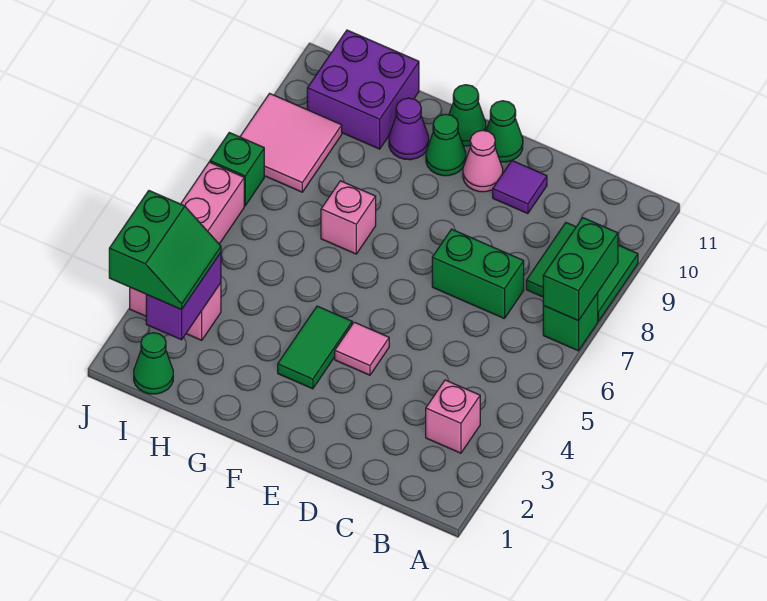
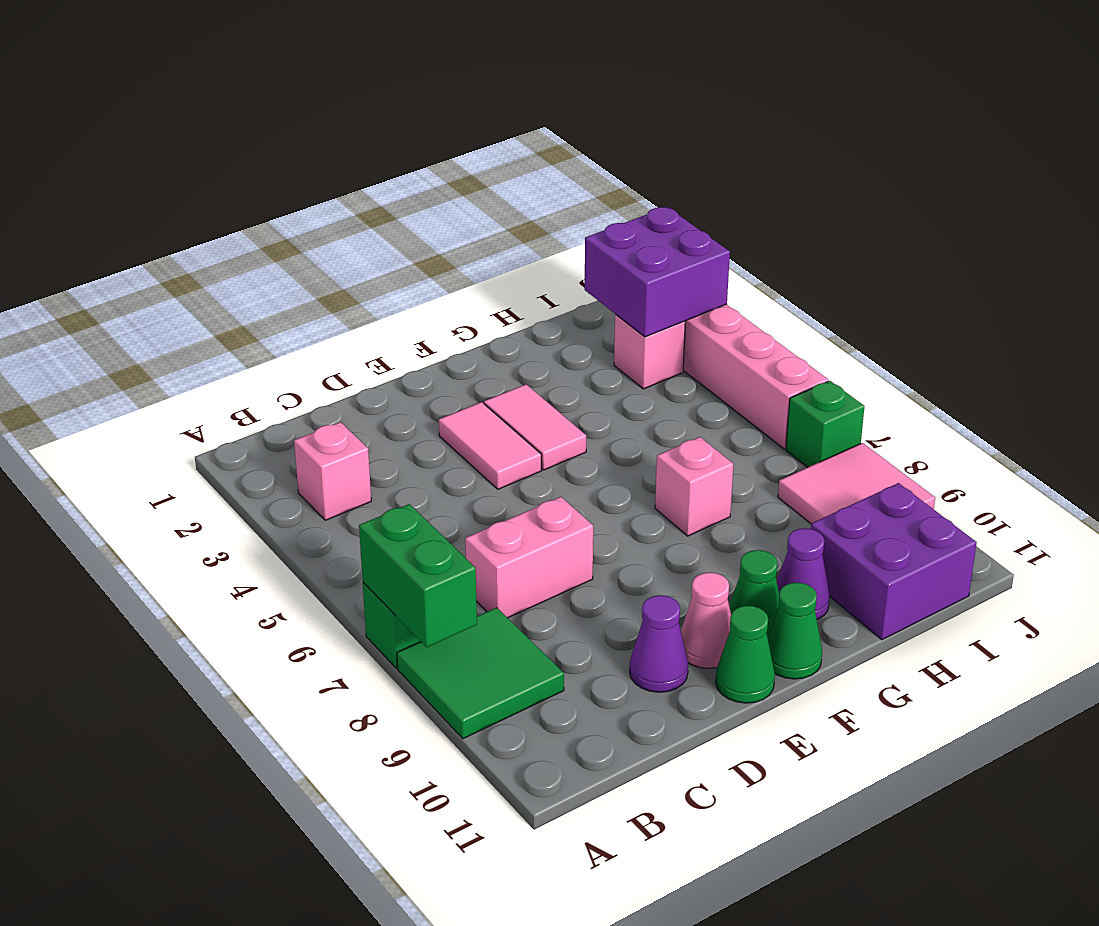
green 1x2 brick [432,229,524,319] -> pink 1x2 brick [465,497,593,618]
purple 1x1 tile [493,161,547,214] -> purple 1x1 cone [630,595,688,692]
pink 1x1 tile [335,322,389,375] -> pink 1x2 tile [439,402,541,489]
green 1x2 tile [278,306,352,389] -> pink 1x2 tile [484,384,586,470]
green 1x1 cone [134,333,173,394] -> none
purple 1x2 brick [146,253,221,340] -> purple 2x2 brick [585,207,730,337]
green 2x2 slope [109,191,221,310] -> none

